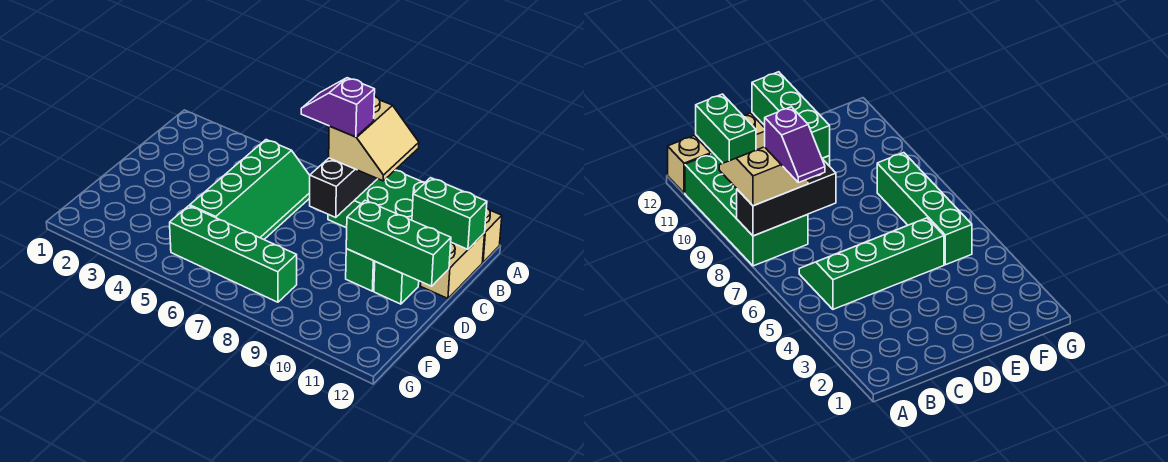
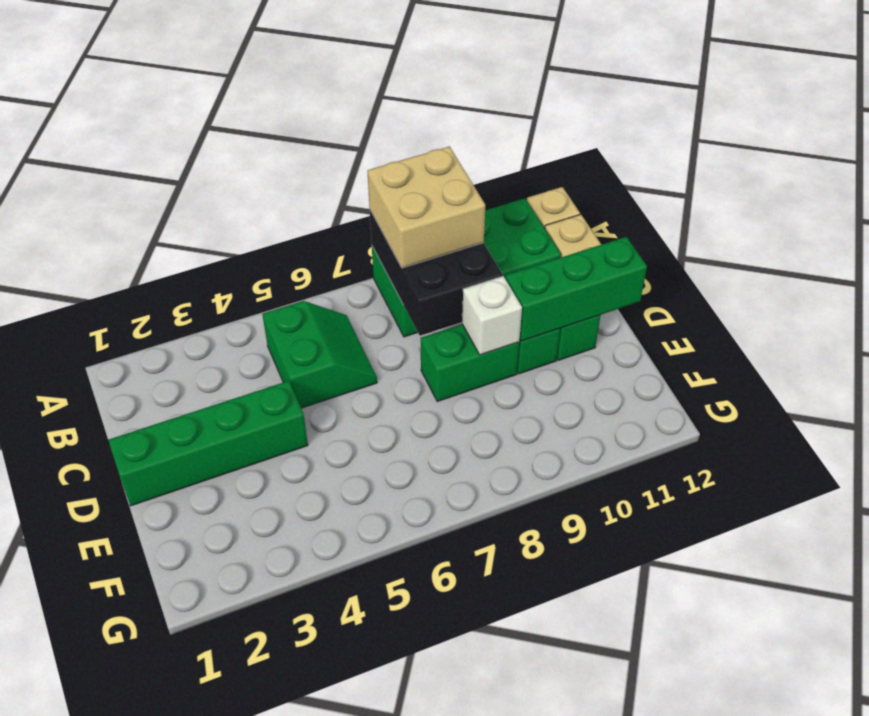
black 1x3 brick [310,158,377,217] -> black 2x3 brick [370,210,503,336]
tan 2x2 slope [329,97,419,181] -> tan 2x2 brick [367,146,485,268]
green 2x4 slope [190,140,310,239] -> green 2x2 slope [262,301,377,408]
purple 1x2 slope [301,78,375,137] -> none
green 1x2 brick [412,178,487,249] -> green 1x2 brick moved to [421,324,519,401]
none -> white 1x1 brick [462,276,522,355]
green 1x4 brick [170,206,297,302] -> green 1x4 brick moved to [108,381,308,506]

